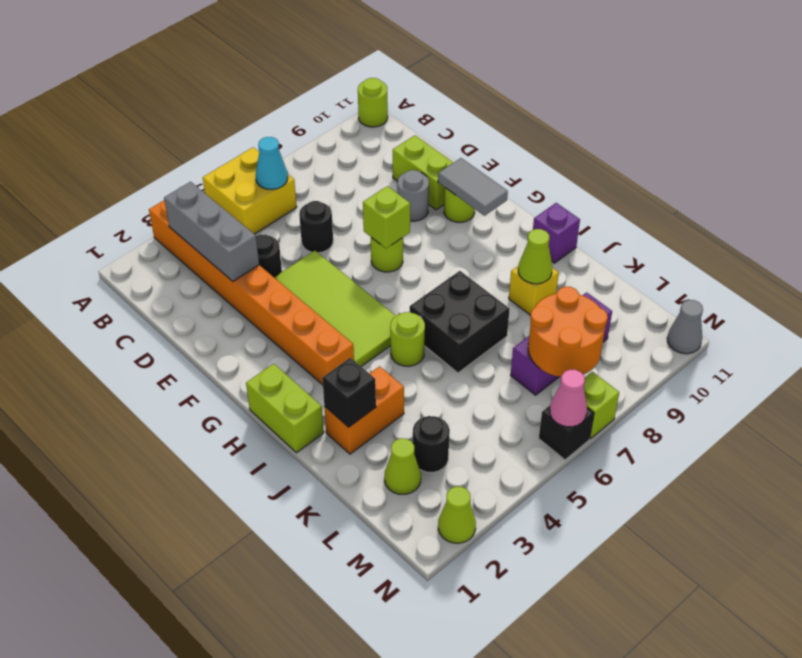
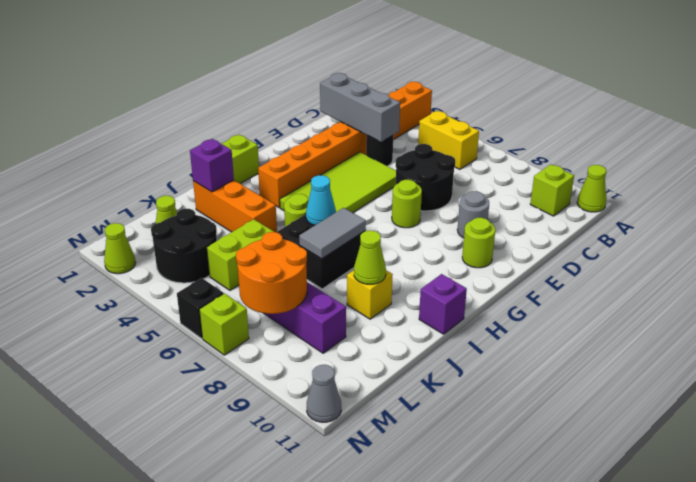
yellow 2x2 brick [203,147,297,234] -> yellow 1x2 brick [418,111,479,169]
lime 1x1 round brick [358,78,388,127] -> lime 1x1 cone [577,165,606,212]
grey 1x3 brick [164,182,259,281] -> grey 1x3 brick turned to [320,73,400,142]
cyan 1x1 cone [256,137,288,189] -> cyan 1x1 cone moved to [306,175,336,226]
black 1x1 round brick [299,201,333,253] -> black 2x2 round brick [396,144,455,211]
lime 1x2 brick [393,136,453,210] -> lime 1x2 brick moved to [207,219,274,290]
lime 1x1 brick [363,186,410,248] -> lime 1x1 brick moved to [530,164,574,216]
grey 1x2 tile [438,158,508,216] -> grey 1x2 tile moved to [299,208,366,259]
orange 1x2 brick [324,366,404,454] -> orange 1x3 brick [193,180,277,232]
black 1x1 brick [322,358,376,427] -> purple 1x1 brick [190,139,234,192]
black 1x1 round brick [413,416,450,472] -> black 2x2 round brick [151,209,217,283]
pink 1x1 cone [550,370,587,427] -> none

